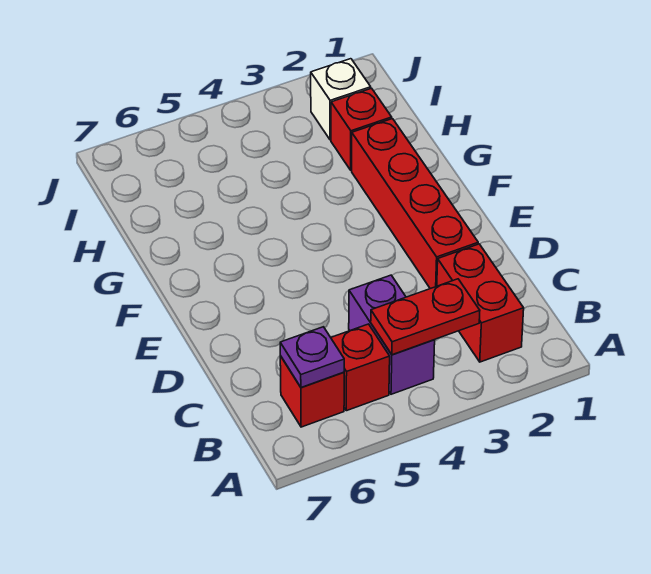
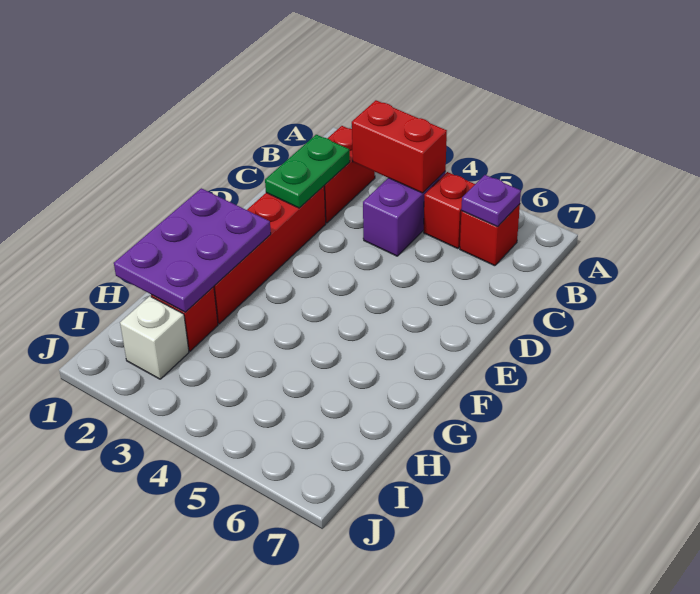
red 1x2 plate [371,279,480,355] -> red 1x2 brick [352,100,447,193]
none -> green 1x2 plate [265,135,350,208]
none -> purple 2x3 plate [114,188,271,312]

